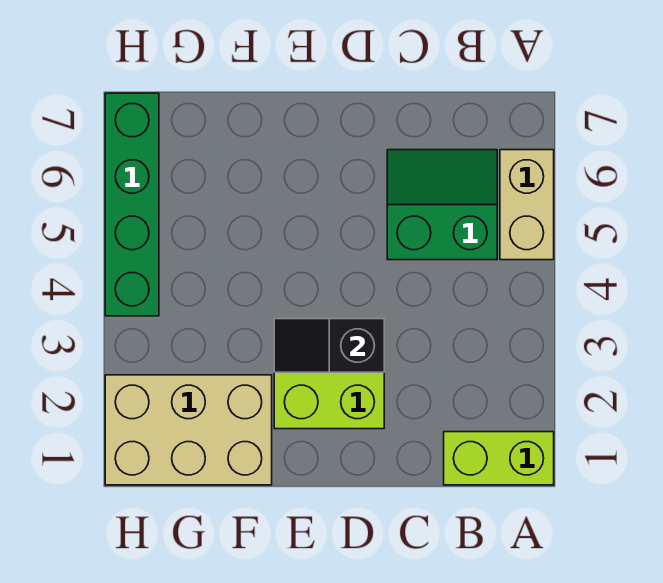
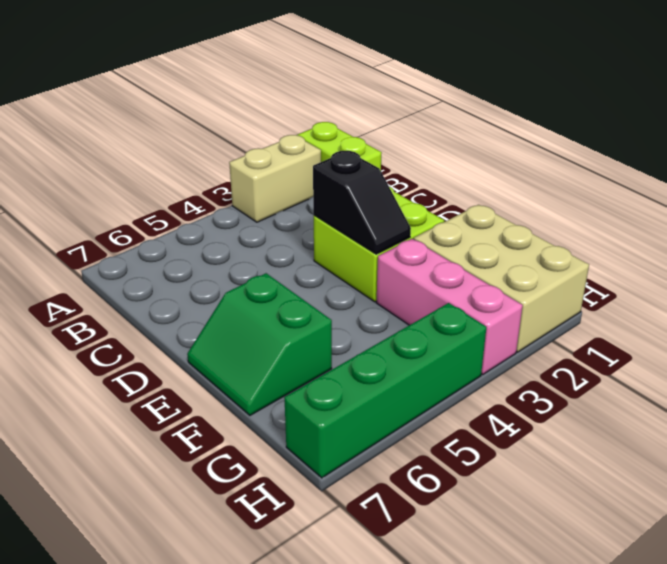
tan 1x2 brick [500,150,554,260] -> tan 1x2 brick moved to [229,135,321,222]
green 2x2 slope [387,150,497,260] -> green 2x2 slope moved to [187,273,332,415]
none -> pink 1x3 brick [376,239,523,374]

